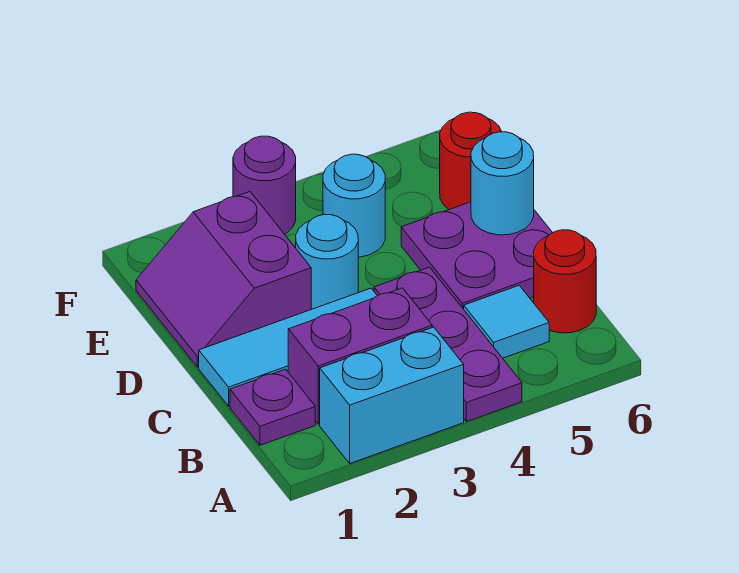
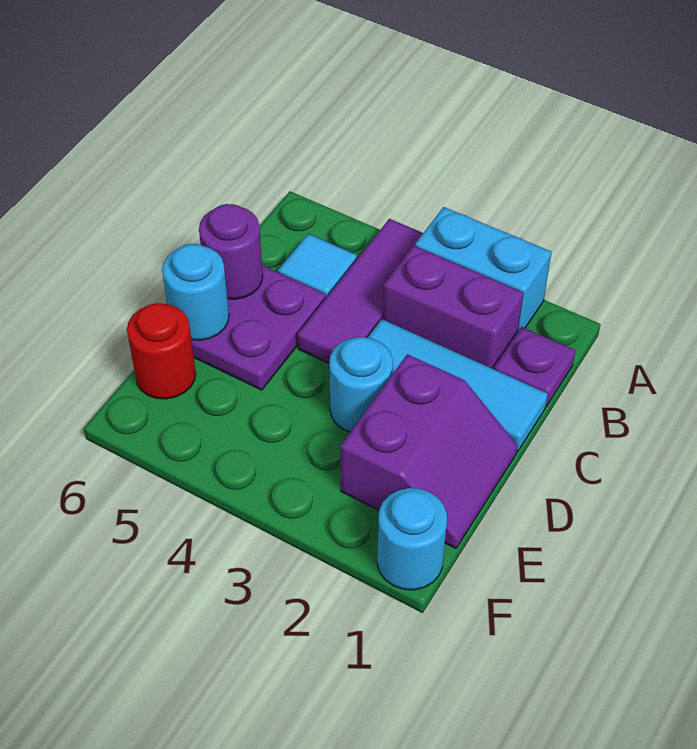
purple 1x3 plate [374,267,522,422] -> purple 1x3 tile [297,219,423,363]
red 1x1 round brick [534,230,596,333] -> none
cyan 1x1 round brick [323,154,385,257] -> cyan 1x1 round brick moved to [377,488,447,590]
purple 1x1 round brick [233,136,296,234] -> purple 1x1 round brick moved to [199,204,263,299]

